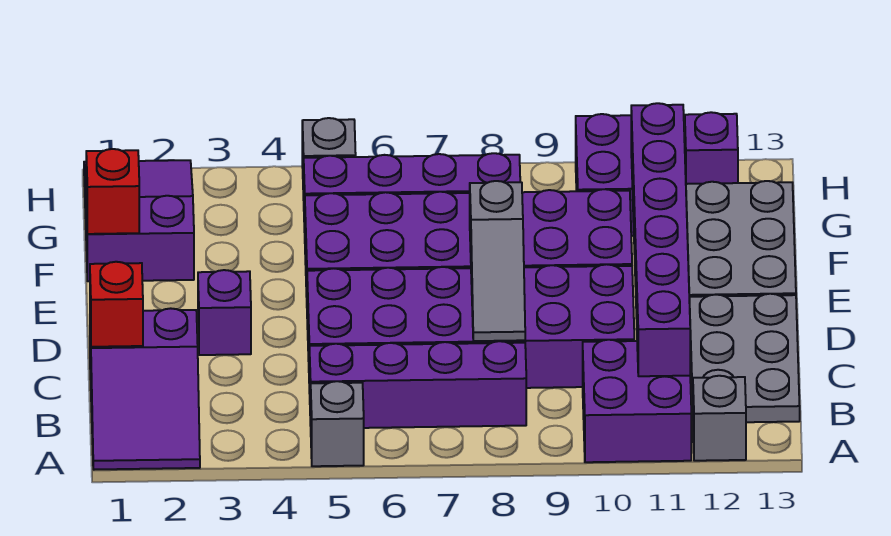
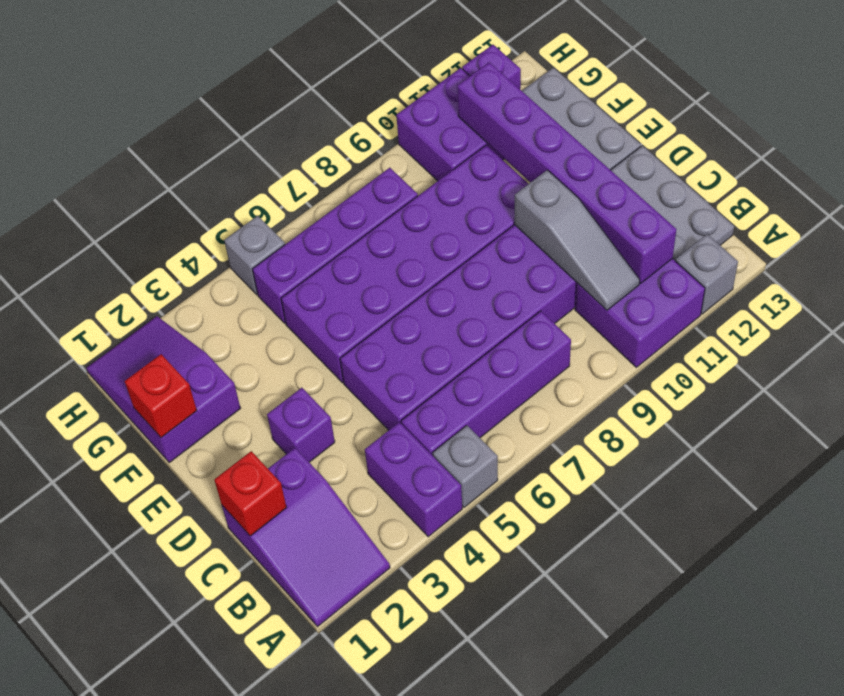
none -> purple 1x2 brick [365,422,462,537]
grey 1x3 slope [470,181,525,341] -> grey 1x3 slope moved to [514,170,640,310]

